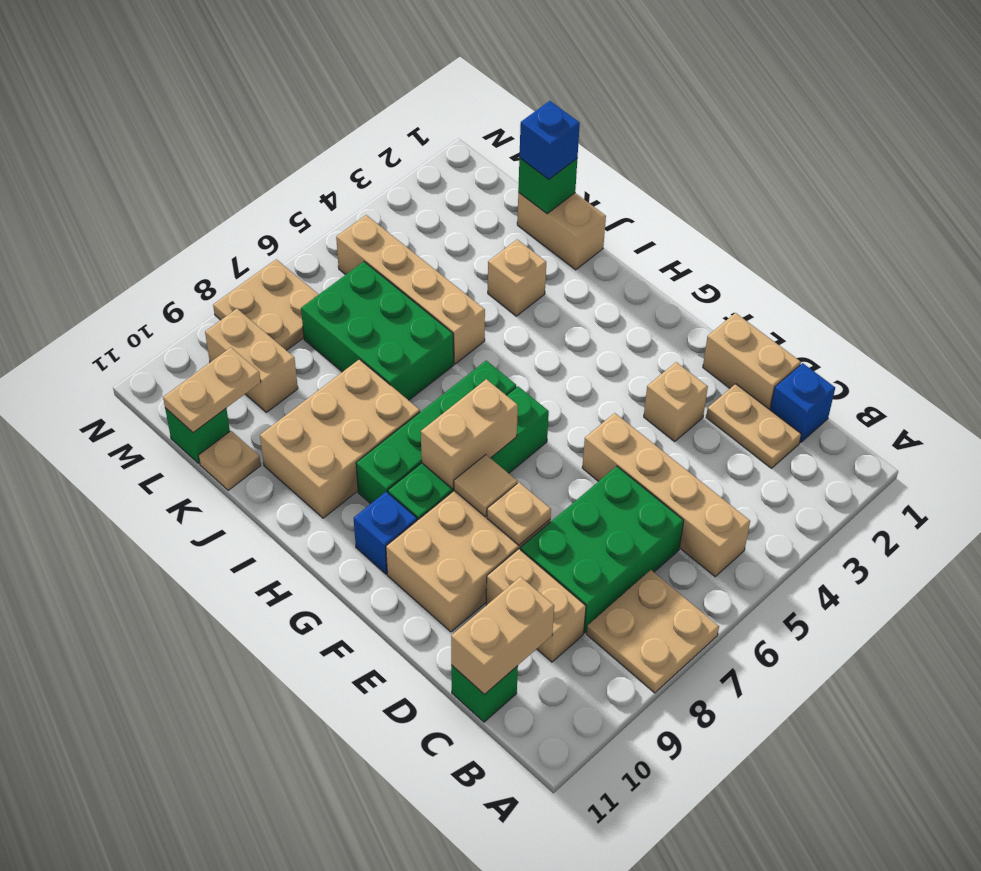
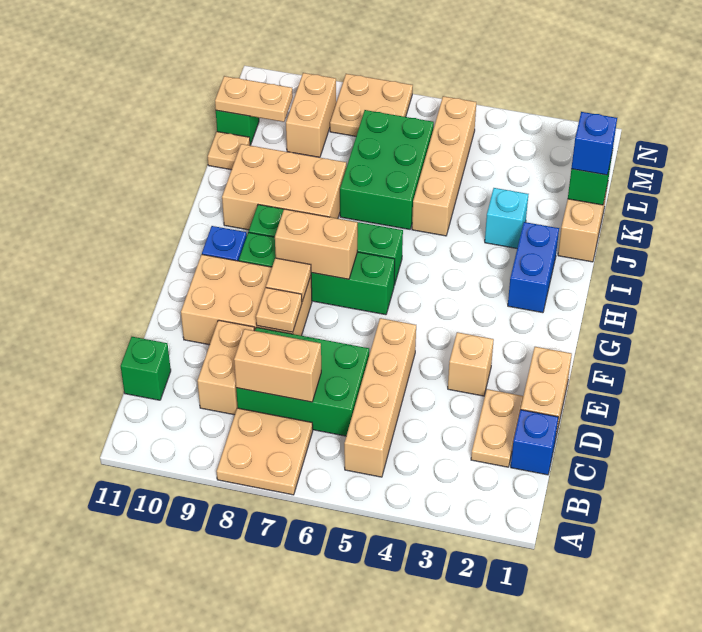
tan 1x2 brick [451,577,554,695] -> tan 1x2 brick moved to [234,329,321,402]
none -> blue 1x2 brick [508,222,559,313]
tan 1x1 brick [488,239,546,316] -> cyan 1x1 brick [485,188,528,248]

